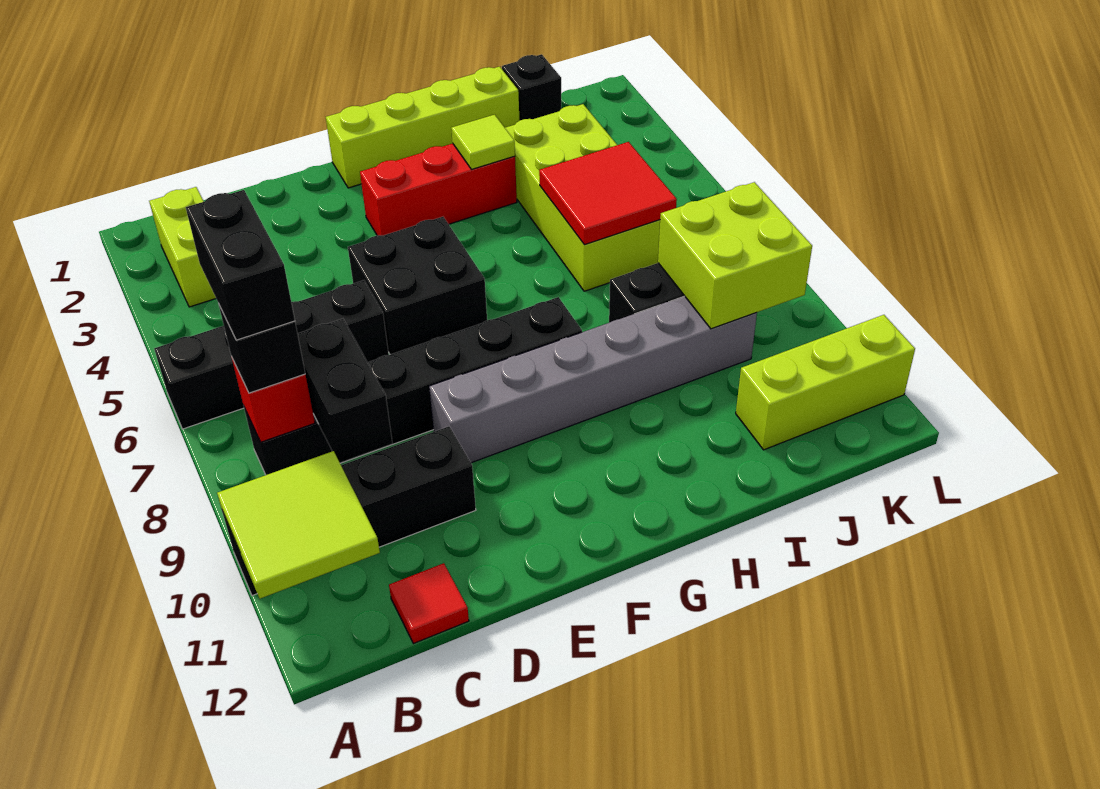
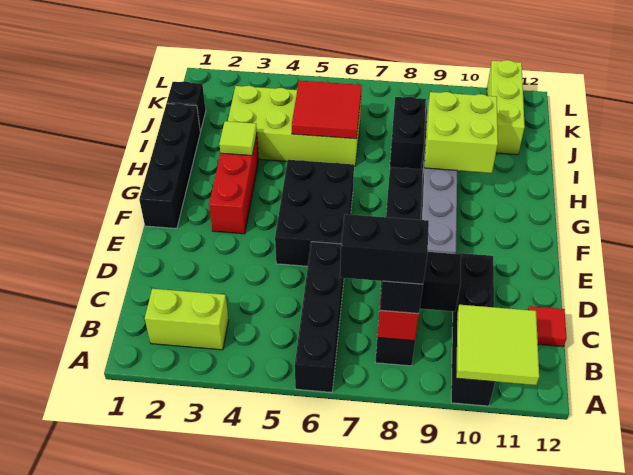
black 2x2 brick [348,217,487,354] -> black 2x3 brick [275,160,354,266]
lime 1x4 brick [326,67,520,188] -> black 1x4 brick [139,103,200,229]
lime 2x2 brick [658,182,812,329] -> lime 2x2 brick moved to [425,92,498,173]

